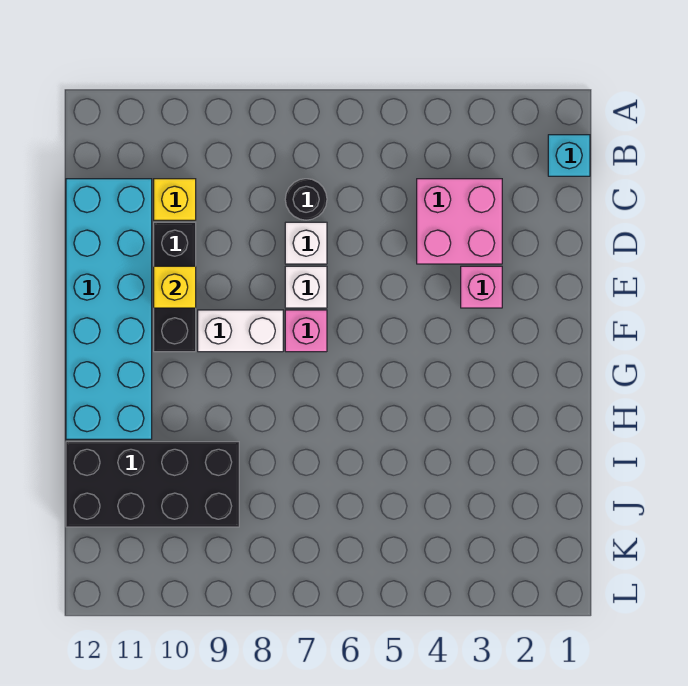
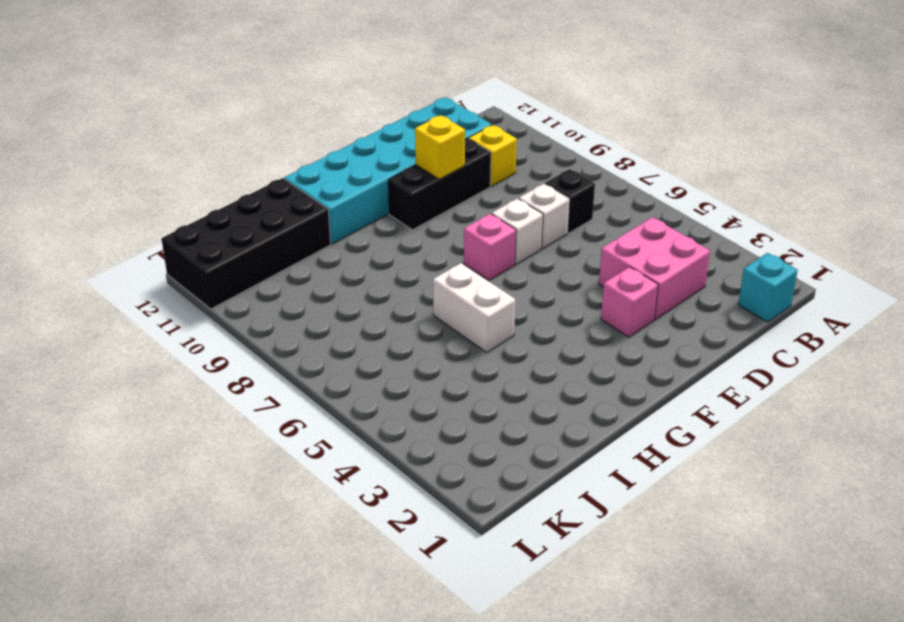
black 1x1 round brick [285,179,327,220] -> black 1x1 brick [545,169,595,233]
white 1x2 brick [198,310,283,352] -> white 1x2 brick moved to [433,263,515,352]
black 2x4 brick [66,442,239,527] -> black 2x4 brick turned to [161,178,331,309]

